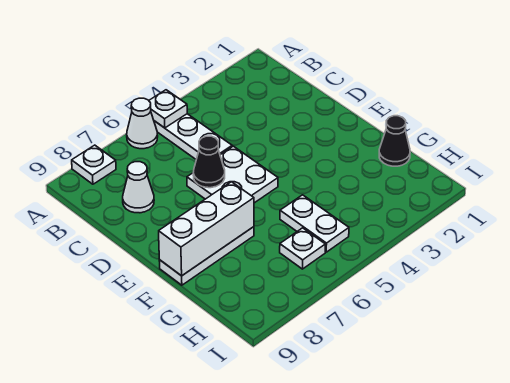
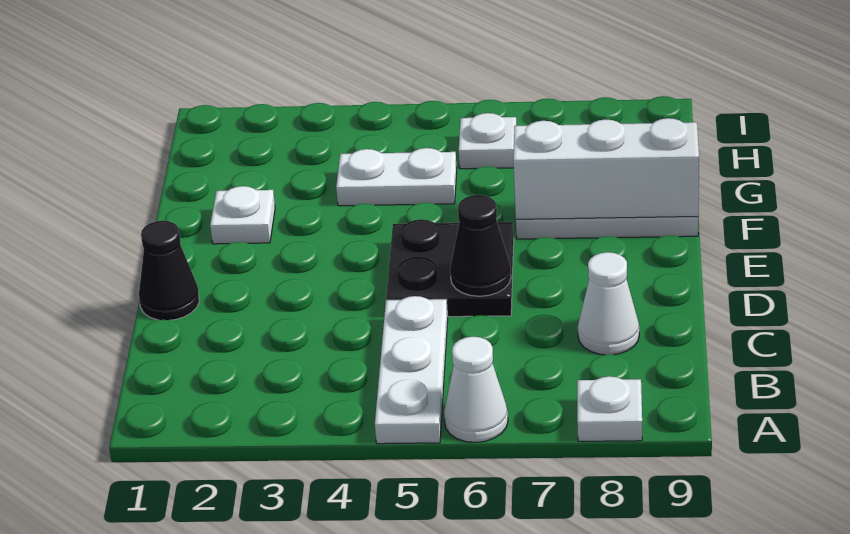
white 1x1 plate [149,90,187,128] -> white 1x1 plate moved to [210,186,275,244]
white 2x2 plate [187,146,278,203] -> black 2x2 plate [386,219,514,317]
black 1x1 cone [379,116,410,166] -> black 1x1 cone moved to [139,221,199,320]
white 1x2 plate [280,195,349,252] -> white 1x2 plate turned to [336,148,457,206]

